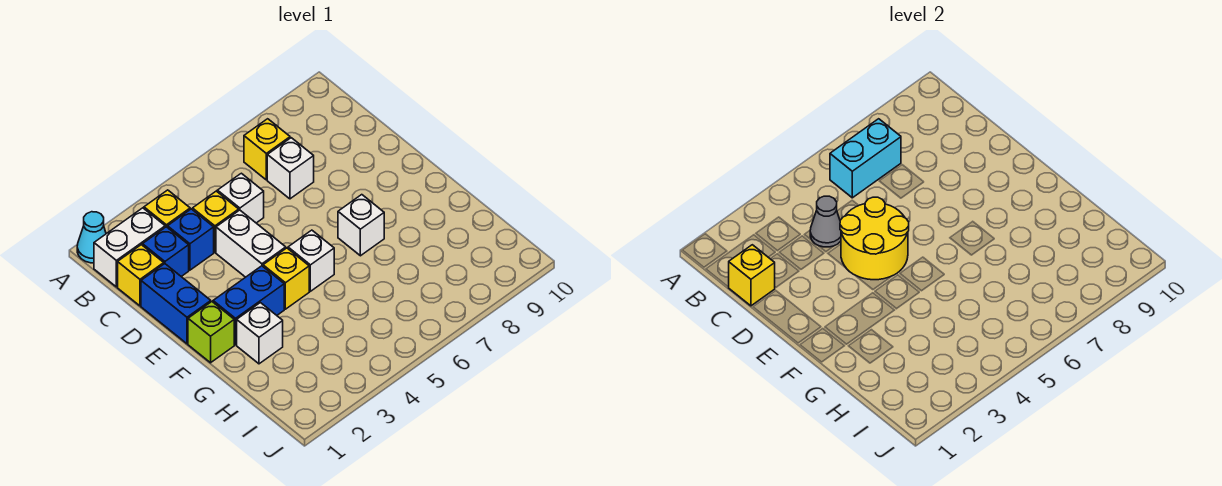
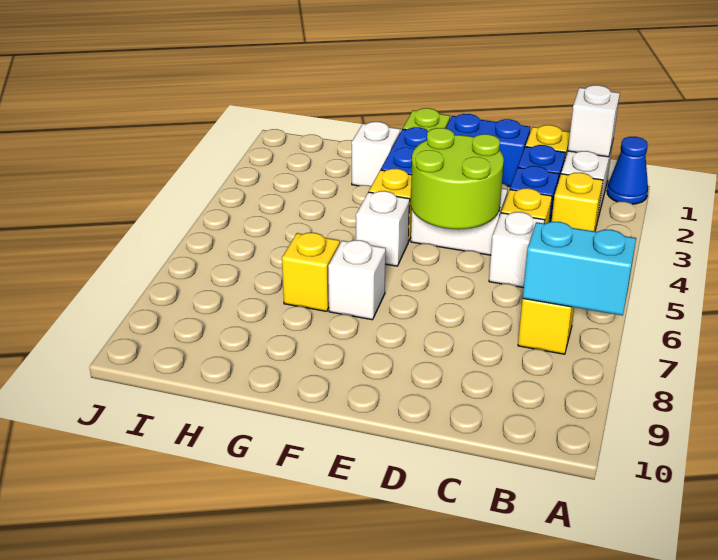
cyan 1x1 cone [77,212,106,263] -> blue 1x1 cone [607,137,648,204]
cyan 1x2 brick [830,119,901,198] -> cyan 1x2 brick turned to [523,222,636,316]
yellow 1x1 brick [729,245,775,306] -> yellow 1x1 brick moved to [282,233,340,311]
grey 1x1 cone [810,196,841,247] -> none
white 1x1 brick [267,138,314,199] -> white 1x1 brick moved to [568,85,620,157]
yellow 2x2 round brick [840,197,909,280] -> lime 2x2 round brick [411,128,504,229]

